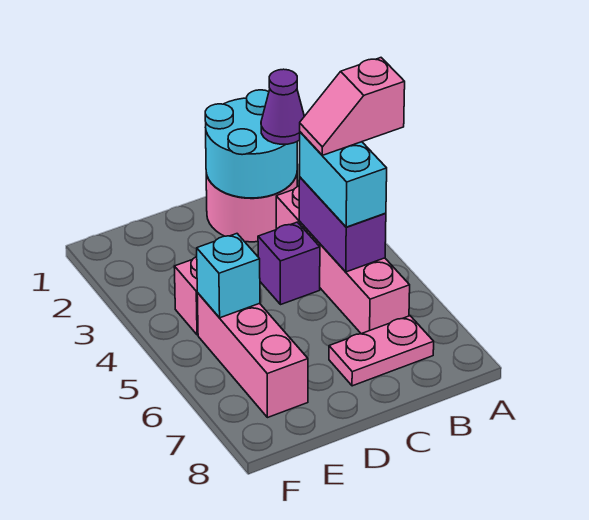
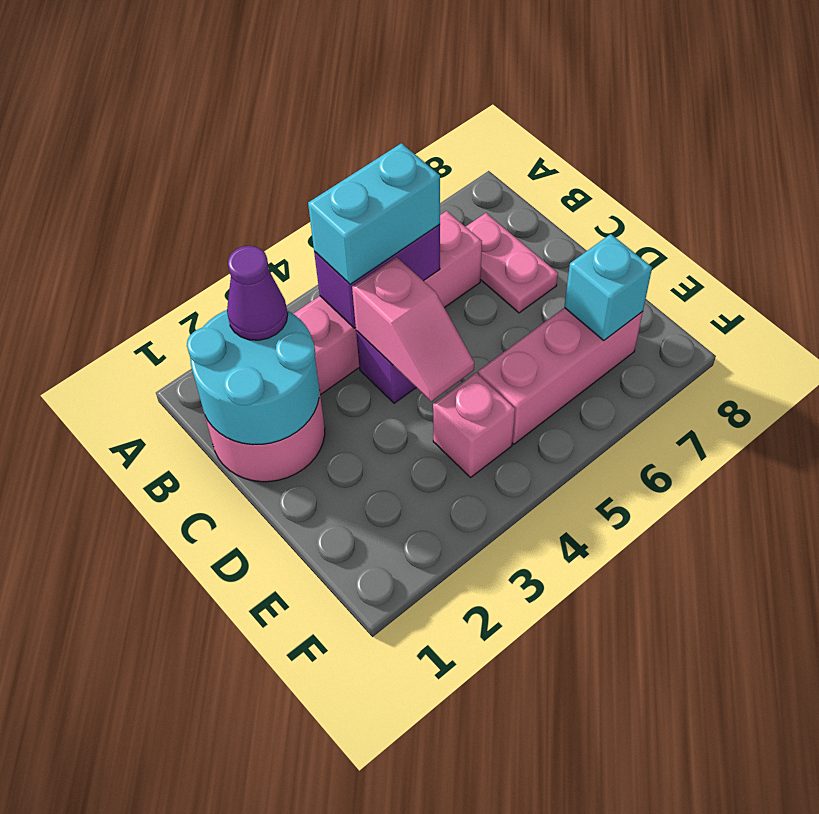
pink 1x2 slope [300,58,405,155] -> pink 1x2 slope moved to [352,257,474,401]
cyan 1x1 brick [197,234,260,318] -> cyan 1x1 brick moved to [564,234,652,341]

